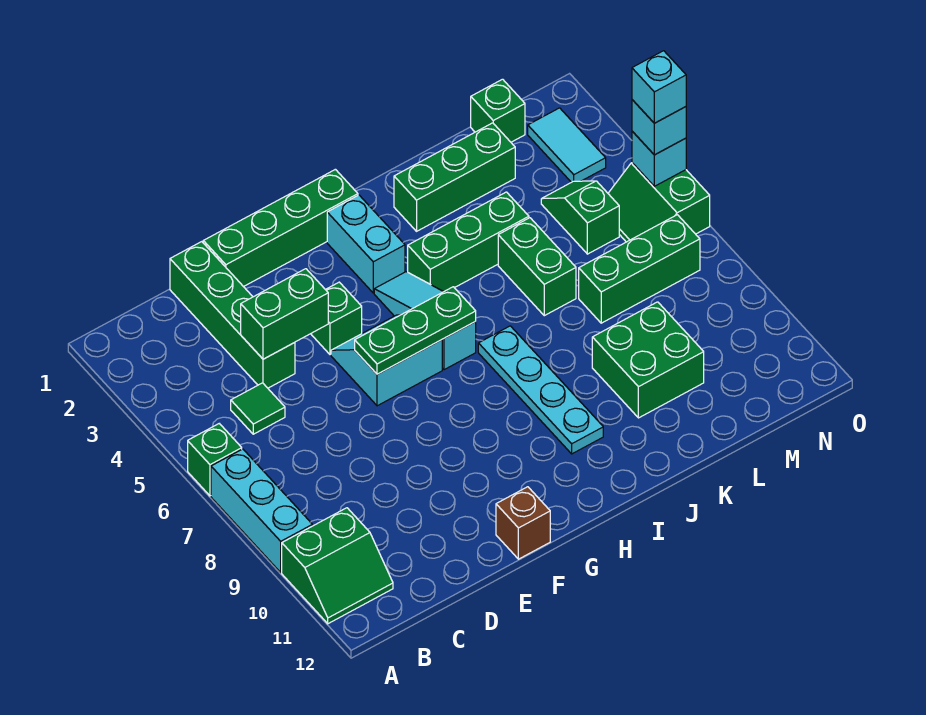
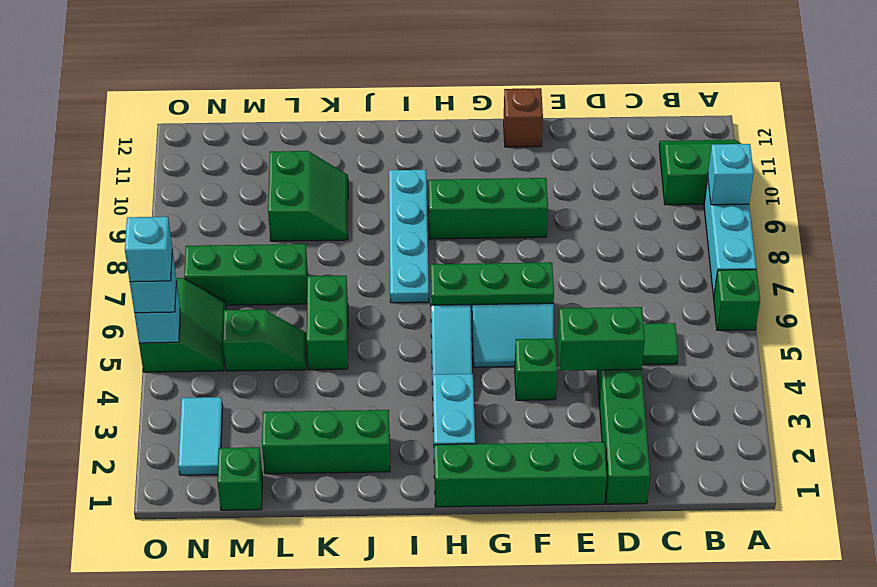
none -> cyan 1x1 brick [708,144,754,205]
green 1x3 brick [408,192,529,292] -> green 1x3 brick moved to [429,178,548,239]
green 2x2 brick [592,302,704,418] -> green 2x2 slope [268,151,348,241]
green 1x2 slope [541,181,619,254] -> green 1x2 slope turned to [223,310,307,371]

